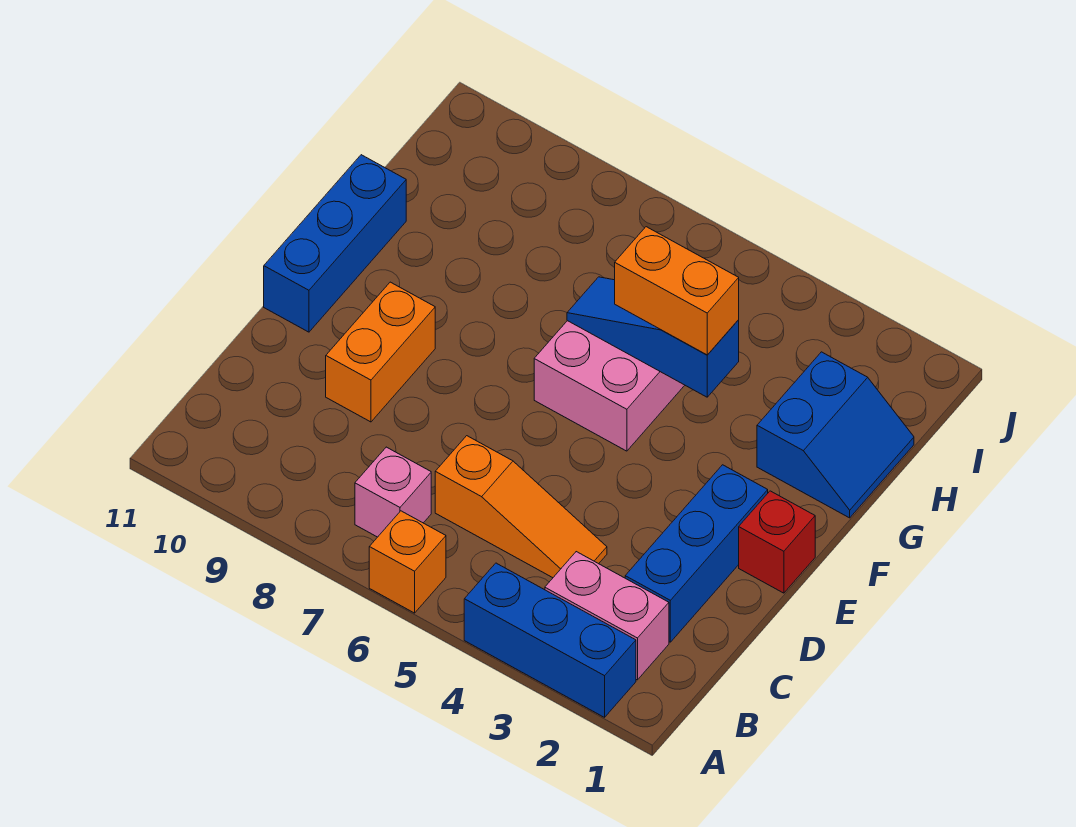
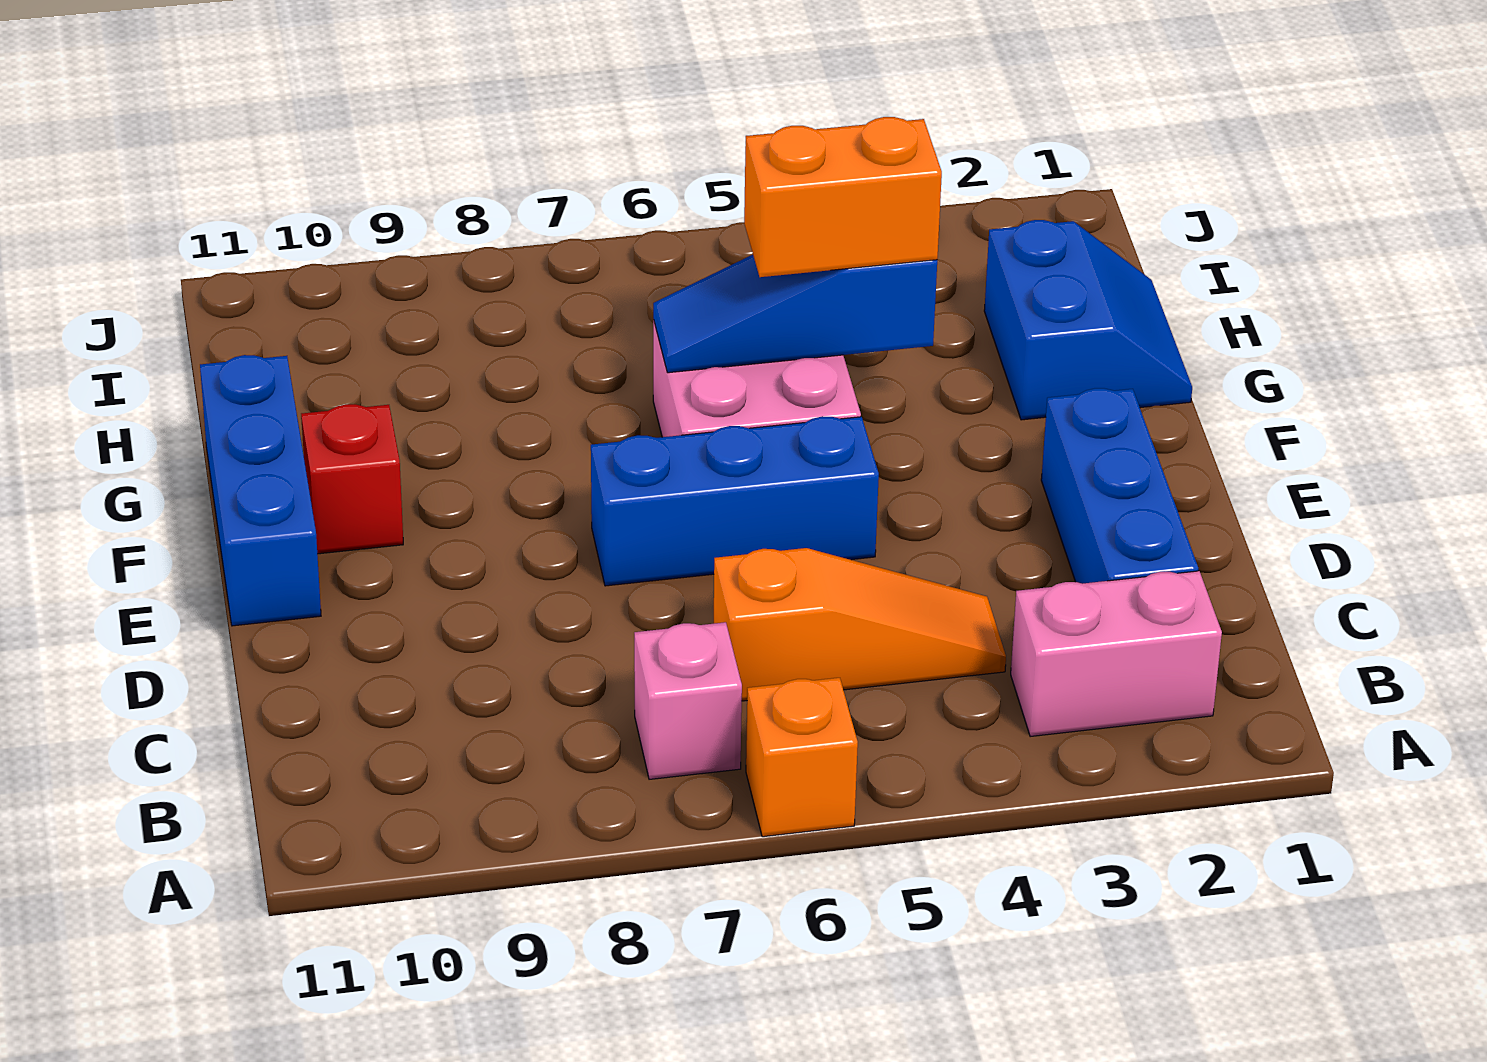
blue 1x3 brick [464,563,636,717] -> blue 1x3 brick moved to [591,416,879,586]
orange 1x2 brick [326,282,435,422] -> none
red 1x1 brick [739,491,815,593] -> red 1x1 brick moved to [301,404,403,554]

